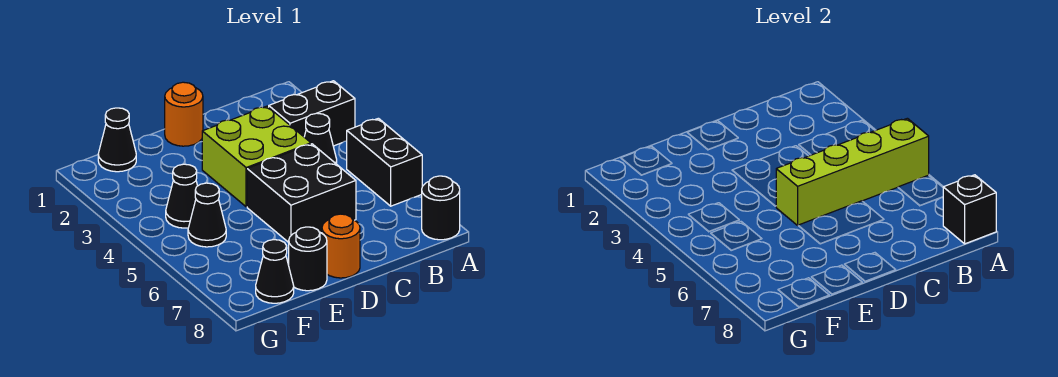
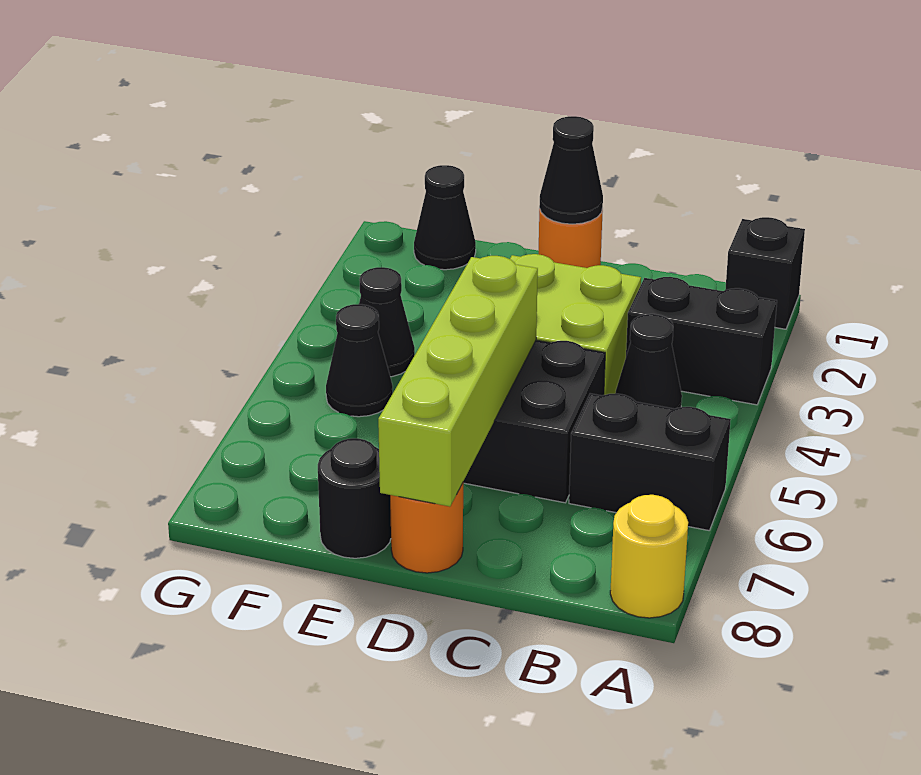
black 1x2 brick [347,118,422,206] -> black 1x2 brick turned to [569,393,731,530]
lime 1x4 brick [776,118,929,225] -> lime 1x4 brick turned to [378,256,538,507]
black 1x1 round brick [422,176,460,240] -> yellow 1x1 round brick [610,495,688,618]
black 1x1 brick [943,175,996,244] -> black 1x1 brick moved to [725,217,805,329]
black 1x1 cone [256,240,294,303] -> black 1x1 cone moved to [539,116,603,224]

